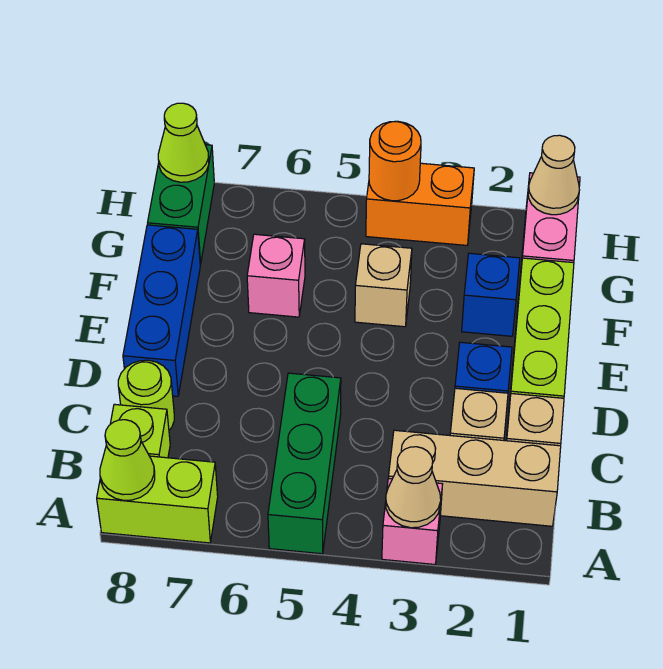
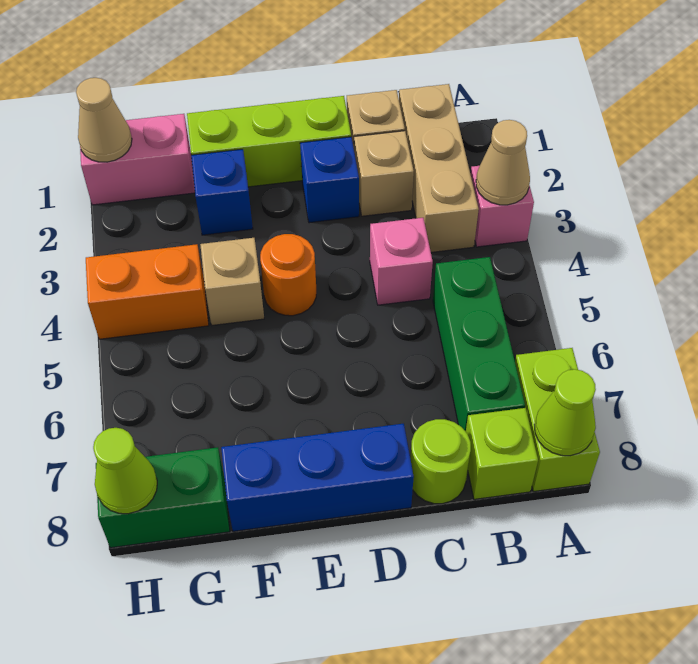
green 1x3 brick [268,373,341,554] -> green 1x3 brick turned to [433,257,525,431]
pink 1x1 brick [247,234,305,317] -> pink 1x1 brick moved to [370,218,433,305]
orange 1x2 brick [366,163,474,245] -> orange 1x2 brick turned to [86,244,209,339]
orange 1x1 round brick [369,121,421,201] -> orange 1x1 round brick moved to [260,234,316,316]

